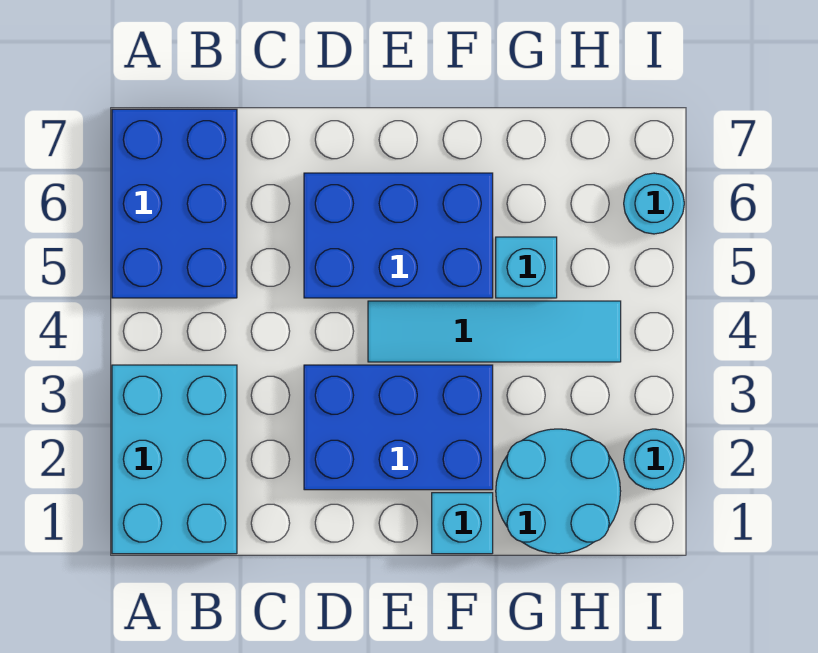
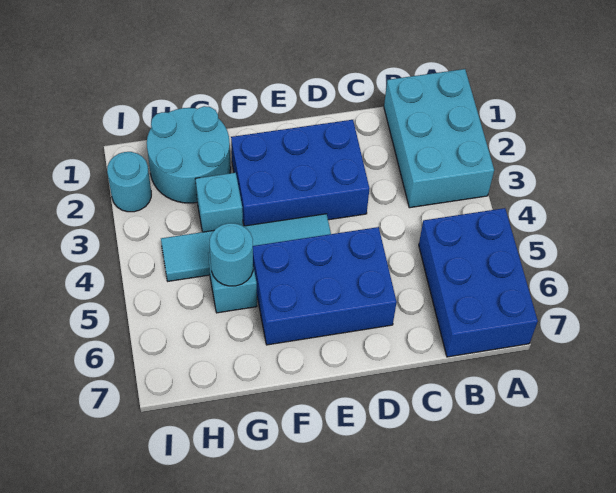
cyan 1x1 brick [432,493,493,554] -> cyan 1x1 brick moved to [196,173,243,232]
cyan 1x1 round brick [624,173,684,234] -> cyan 1x1 round brick moved to [210,223,253,286]

